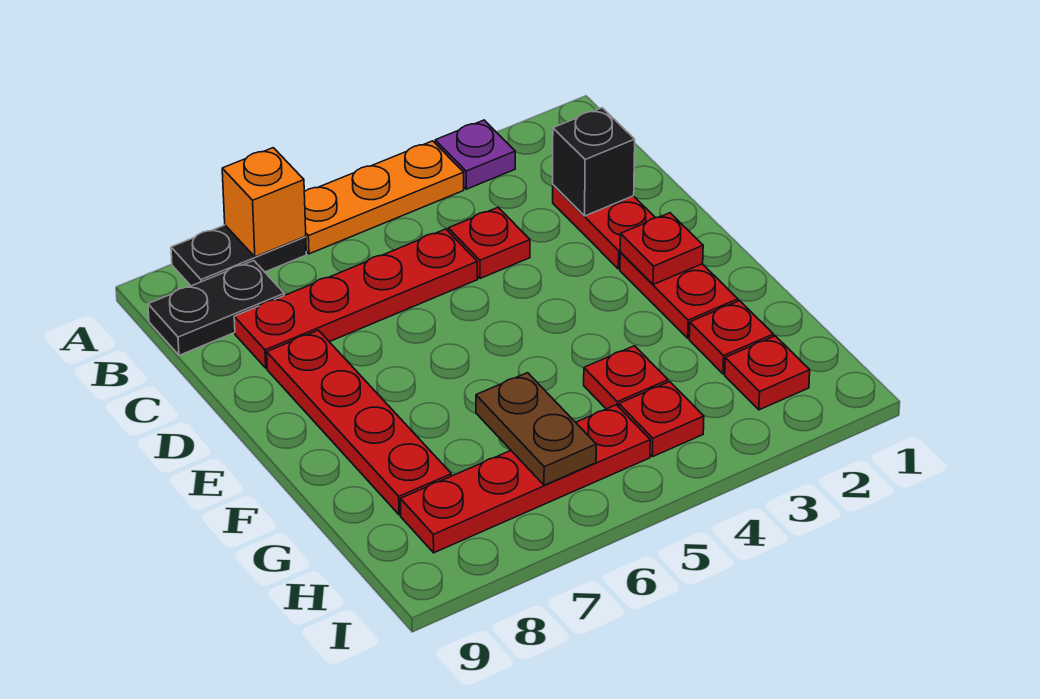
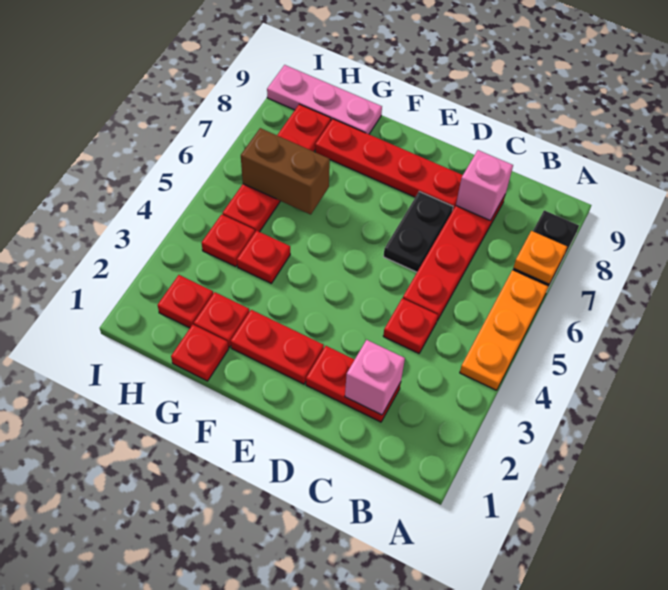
purple 1x1 plate [435,120,515,189] -> none
orange 1x1 brick [222,148,306,257] -> orange 1x1 plate [513,231,567,284]
black 1x2 plate [148,261,284,355] -> black 1x2 plate moved to [383,192,453,272]
black 1x1 brick [553,108,635,216] -> pink 1x1 brick [345,340,405,415]
none -> pink 1x1 brick [456,150,513,221]
red 1x1 plate [620,213,703,285] -> red 1x1 plate moved to [171,324,229,381]
brown 1x2 plate [476,373,596,485] -> brown 1x2 brick [241,128,330,214]
none -> pink 1x3 plate [267,65,382,134]

